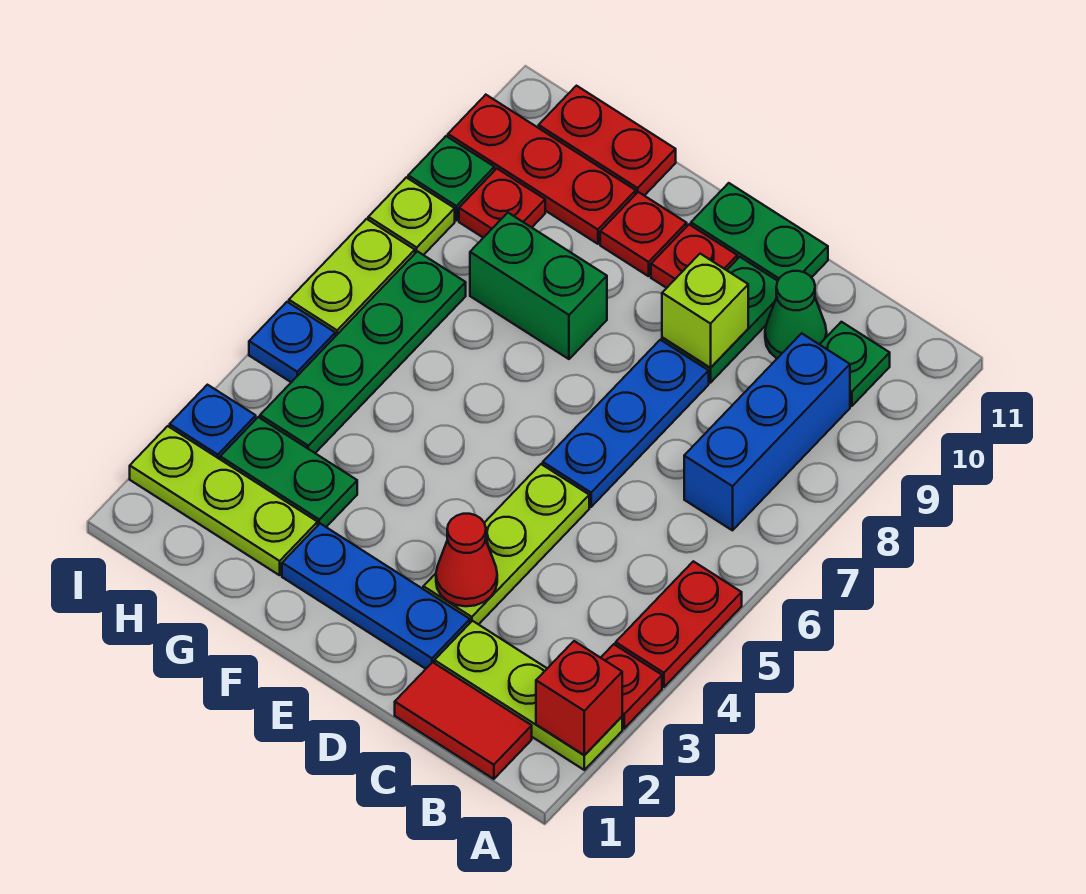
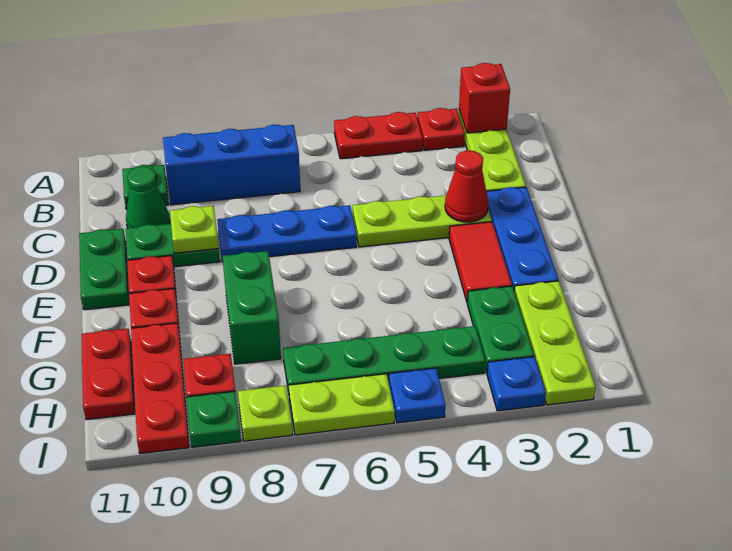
red 1x2 tile [395,662,532,779] -> red 1x2 tile moved to [449,222,512,301]
lime 1x1 brick [662,254,748,368] -> lime 1x1 plate [170,206,219,253]

